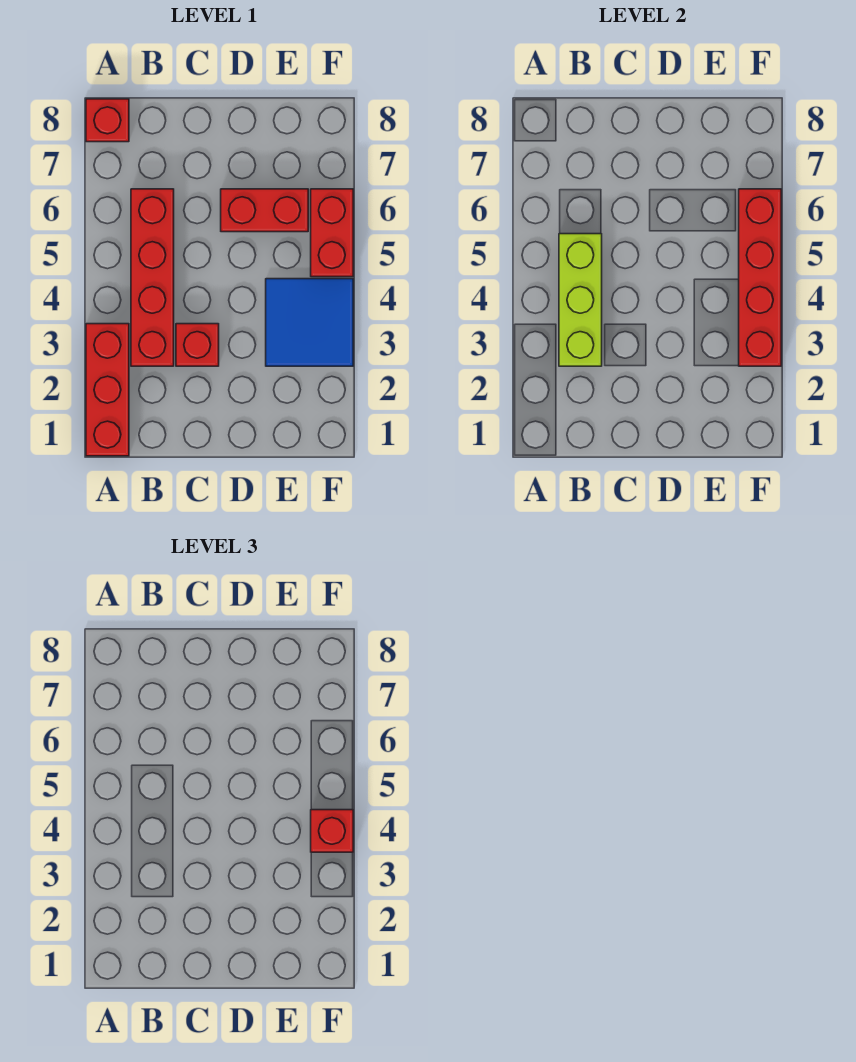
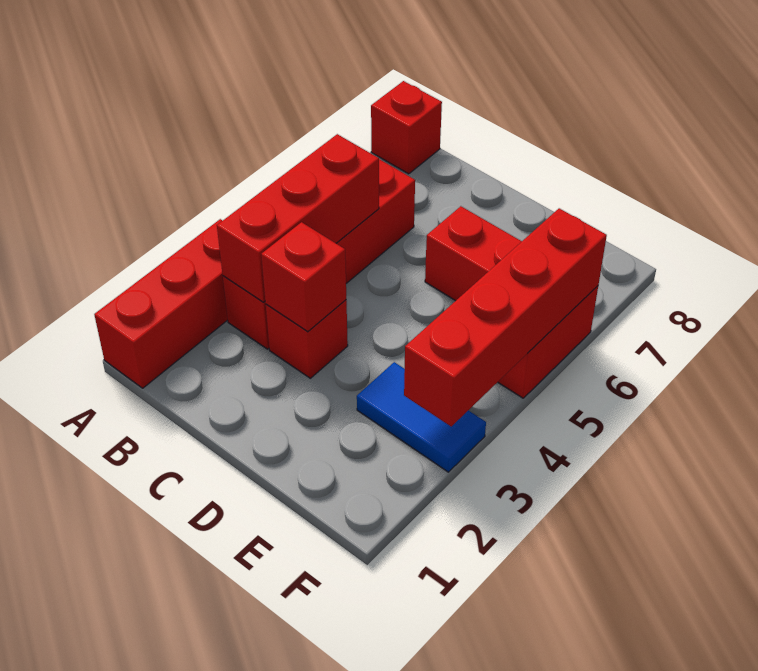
lime 1x3 brick [559,234,602,366] -> red 1x3 brick [217,134,379,302]
blue 2x2 tile [266,279,353,366] -> blue 1x2 tile [357,362,486,472]
red 1x1 brick [311,810,353,852] -> red 1x1 brick moved to [261,222,346,332]

